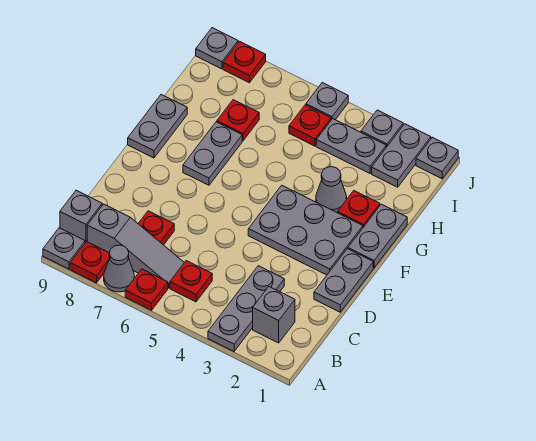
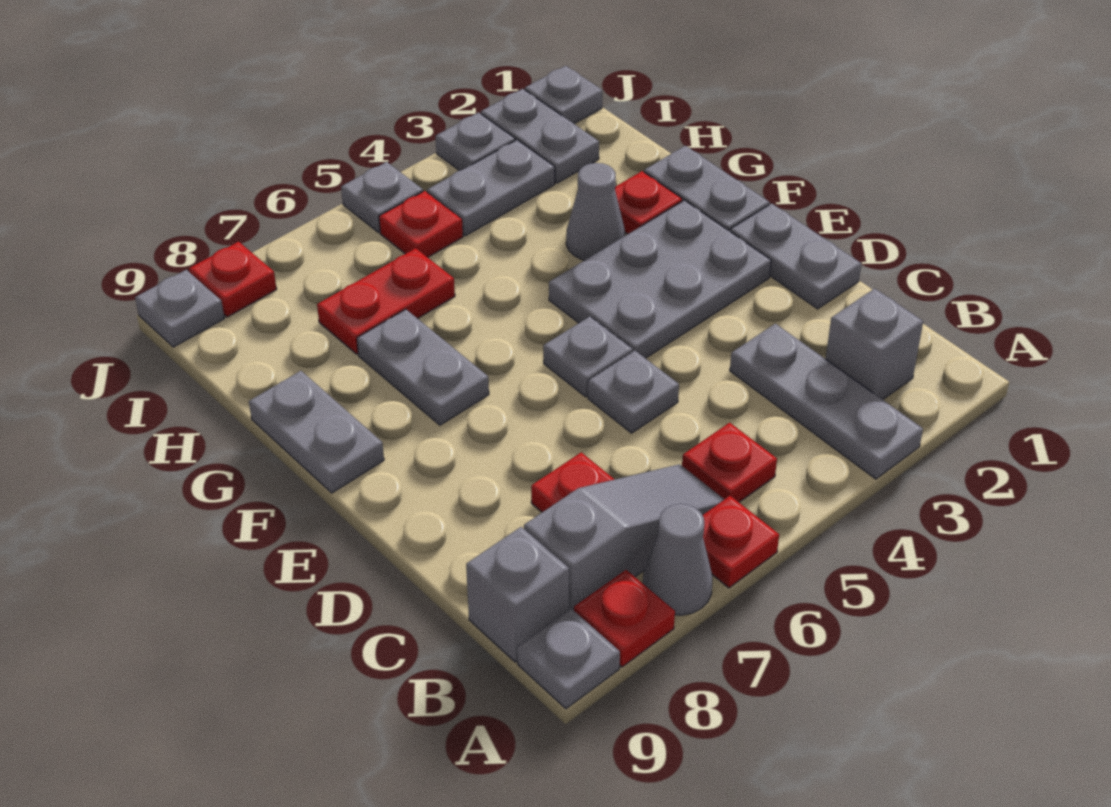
none -> grey 1x1 plate [588,351,679,433]
none -> grey 1x1 plate [543,317,633,397]
red 1x1 plate [217,100,259,141] -> red 1x2 plate [317,248,455,354]

